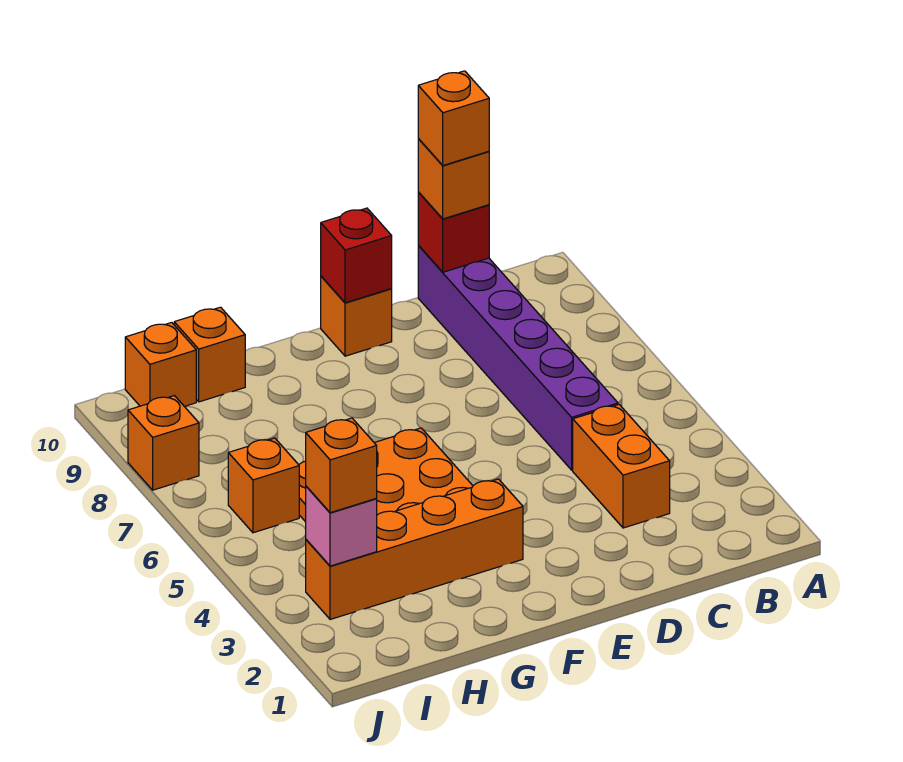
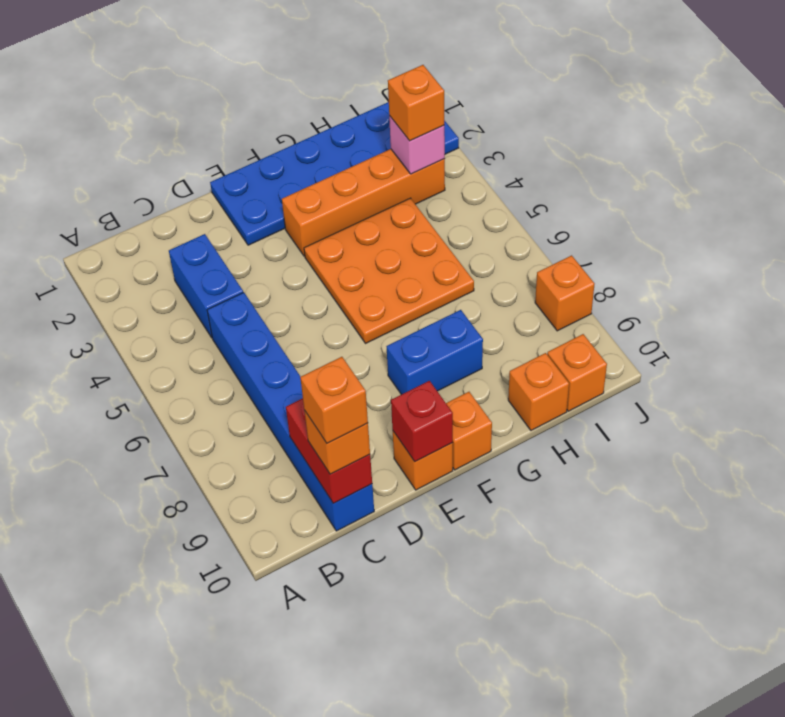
orange 1x2 brick [573,405,670,528] -> blue 1x2 brick [169,234,243,338]
purple 1x6 brick [418,246,618,470] -> blue 1x6 brick [207,292,374,531]
red 1x1 brick [418,192,489,272] -> red 1x2 brick [286,398,372,503]
none -> blue 2x6 plate [210,102,459,245]
none -> blue 1x2 brick [387,310,483,395]
orange 1x1 brick [228,438,299,533] -> orange 1x1 brick moved to [446,392,492,470]

